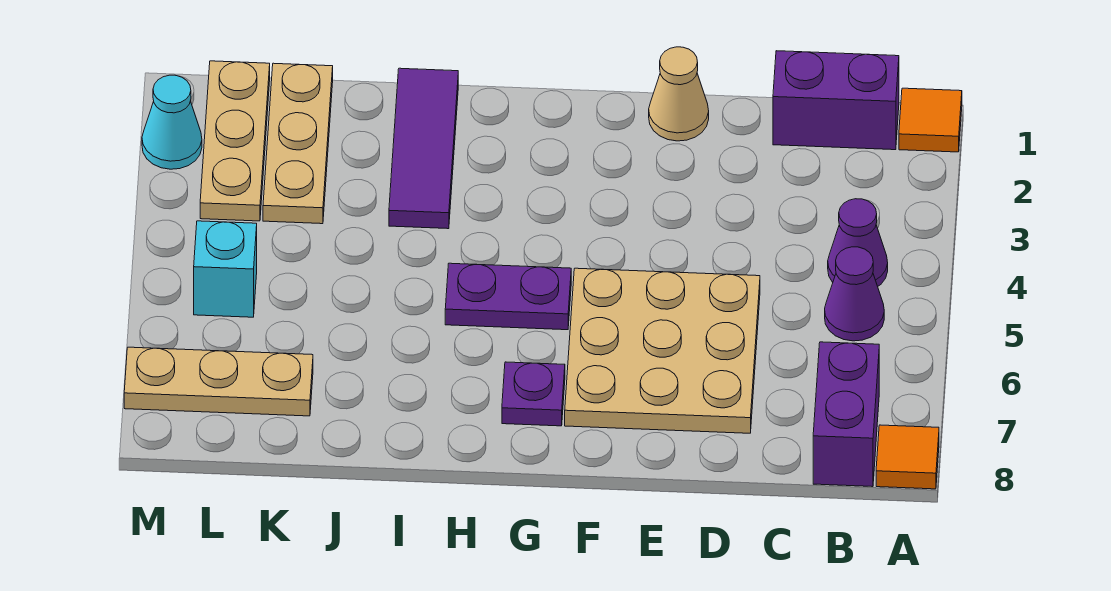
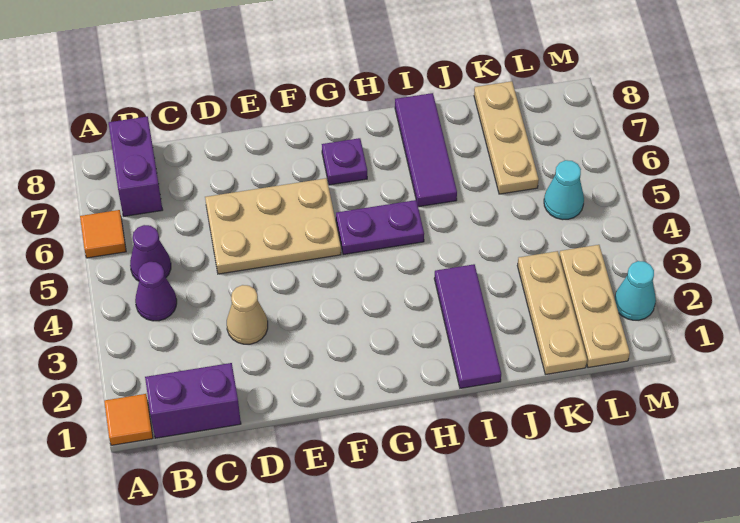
orange 1x1 tile [876,425,939,489] -> orange 1x1 tile moved to [80,210,126,258]
tan 3x3 plate [565,268,760,433] -> tan 2x3 plate [205,178,341,274]
tan 1x1 cone [649,47,709,141] -> tan 1x1 cone moved to [227,285,268,344]
none -> purple 1x3 tile [395,93,457,207]
tan 1x3 plate [124,347,313,416] -> tan 1x3 plate turned to [474,81,539,194]
cyan 1x1 brick [194,221,257,317] -> cyan 1x1 cone [544,160,584,220]

